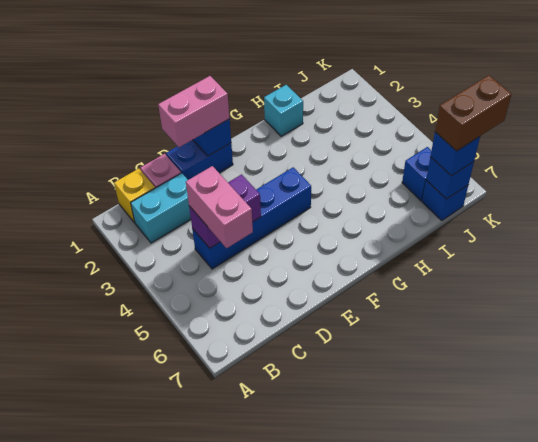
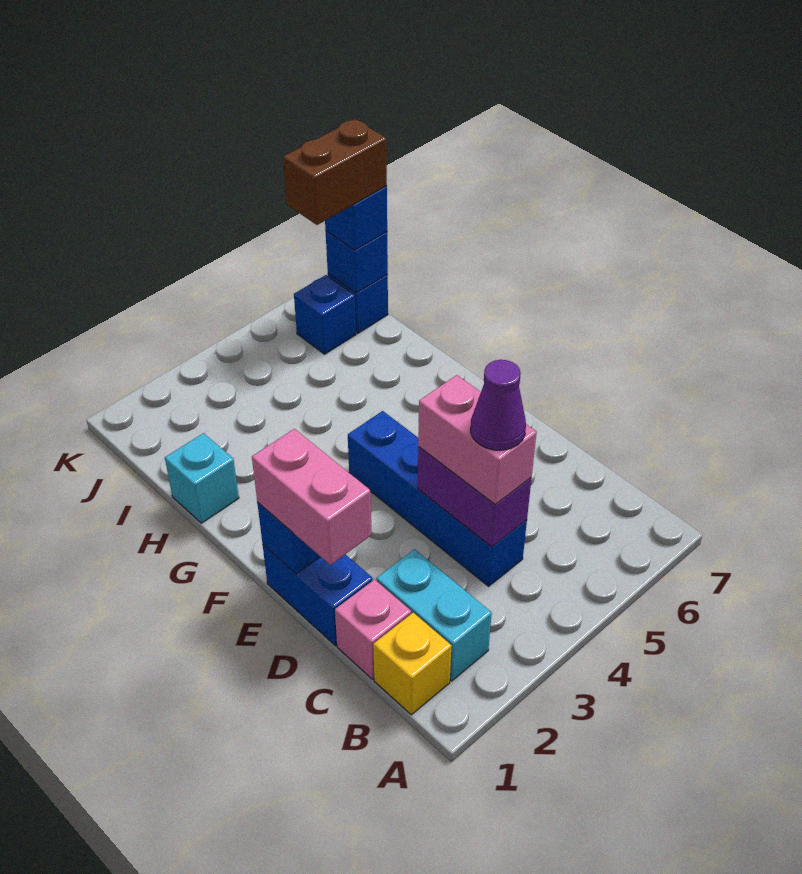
pink 1x2 brick [186,166,253,248] -> pink 1x2 brick turned to [418,375,537,505]
none -> purple 1x1 cone [471,360,526,450]
brown 1x2 brick [435,75,511,151] -> brown 1x2 brick turned to [283,119,387,225]

